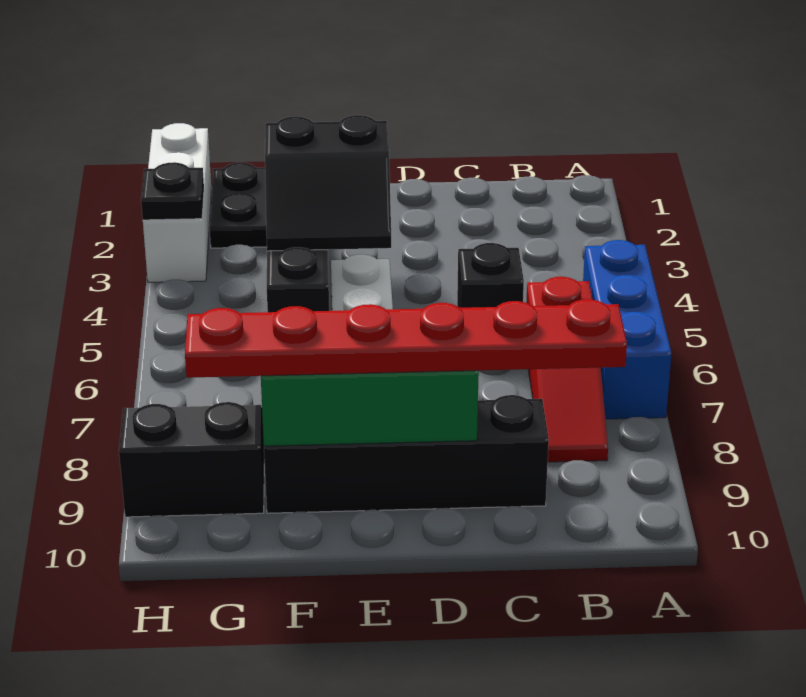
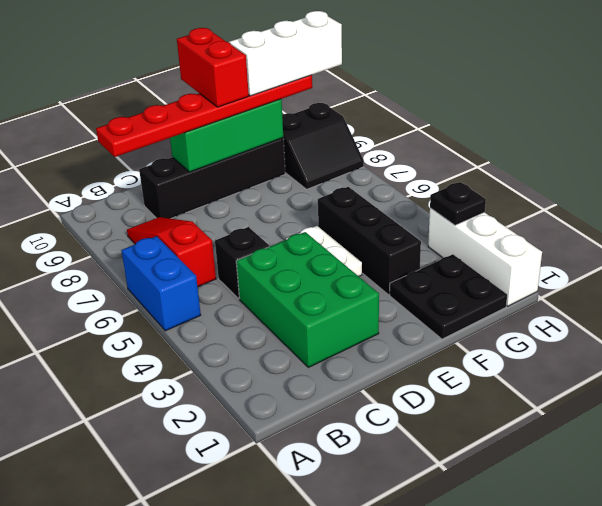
blue 1x3 brick [583,240,672,419] -> blue 1x2 brick [121,236,201,331]
none -> green 2x3 brick [236,232,379,367]
black 2x2 slope [265,115,391,251] -> none
none -> red 1x2 brick [177,28,249,107]
none -> white 1x3 brick [229,11,342,96]

